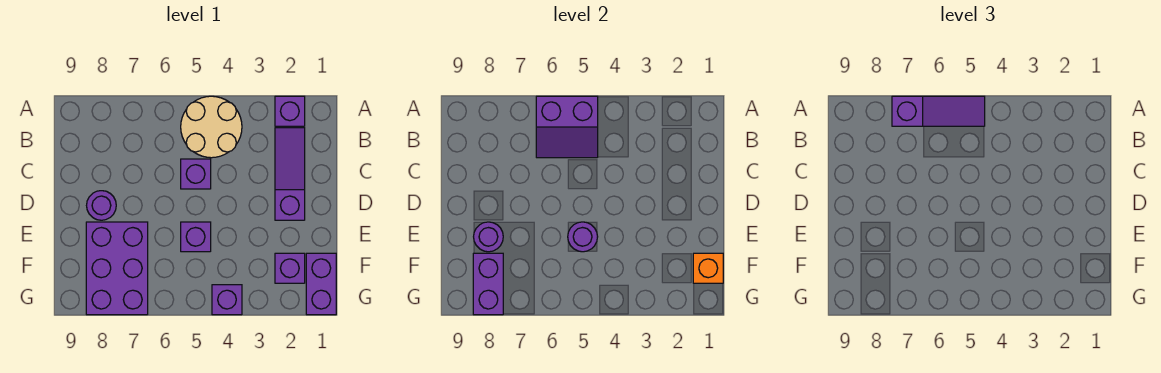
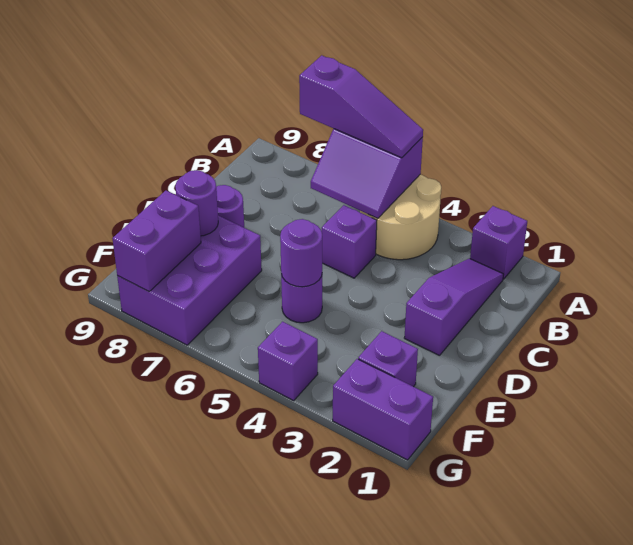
purple 1x1 brick [181,222,211,252] -> purple 1x1 round brick [281,274,322,323]
purple 1x2 brick [306,253,336,315] -> purple 1x2 brick turned to [333,359,433,460]
orange 1x1 brick [693,253,723,283] -> none

